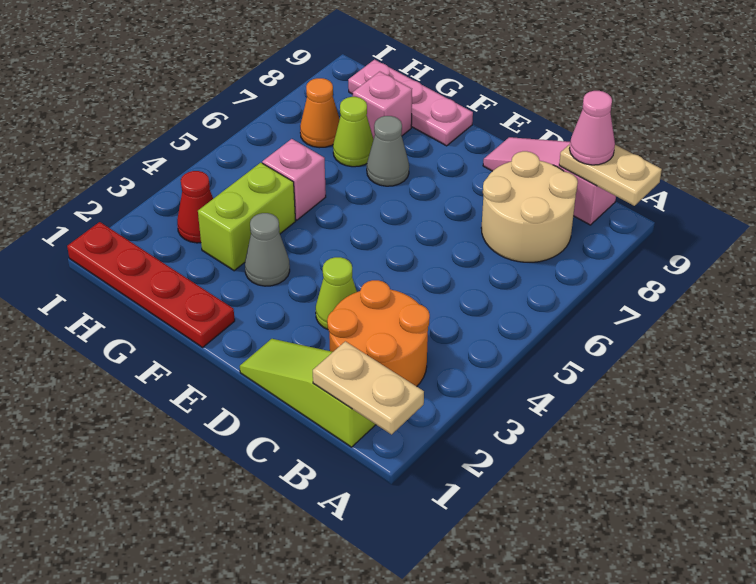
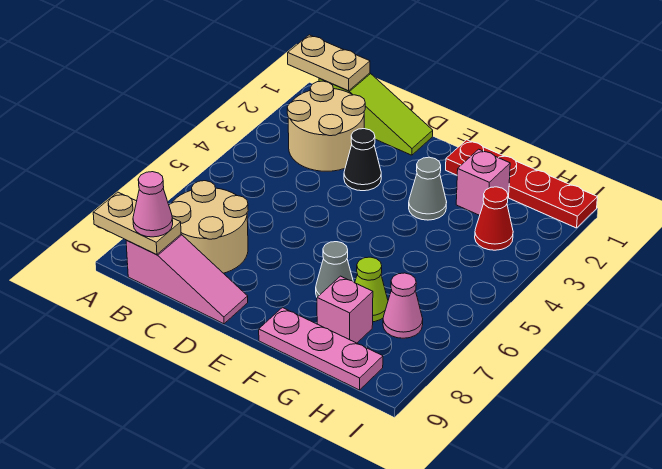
orange 2x2 round brick [327,280,430,386] -> tan 2x2 round brick [287,81,365,171]
lime 1x1 cone [316,257,357,329] -> black 1x1 cone [344,129,381,191]
lime 1x2 brick [198,163,296,271] -> none
pink 1x1 brick [262,139,326,220] -> pink 1x1 brick moved to [456,149,510,215]
orange 1x1 cone [300,78,340,148] -> pink 1x1 cone [383,273,423,338]

